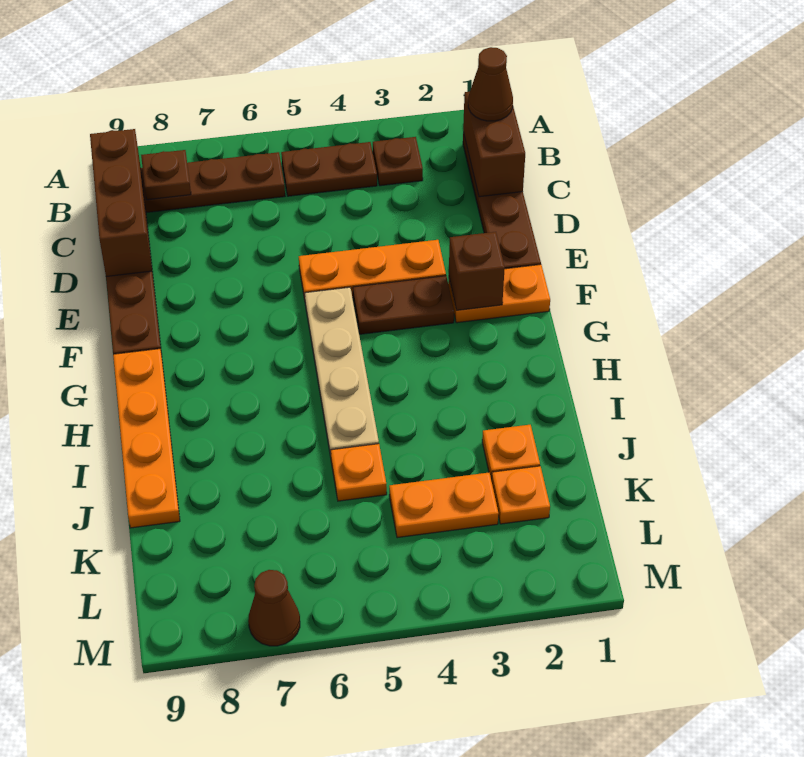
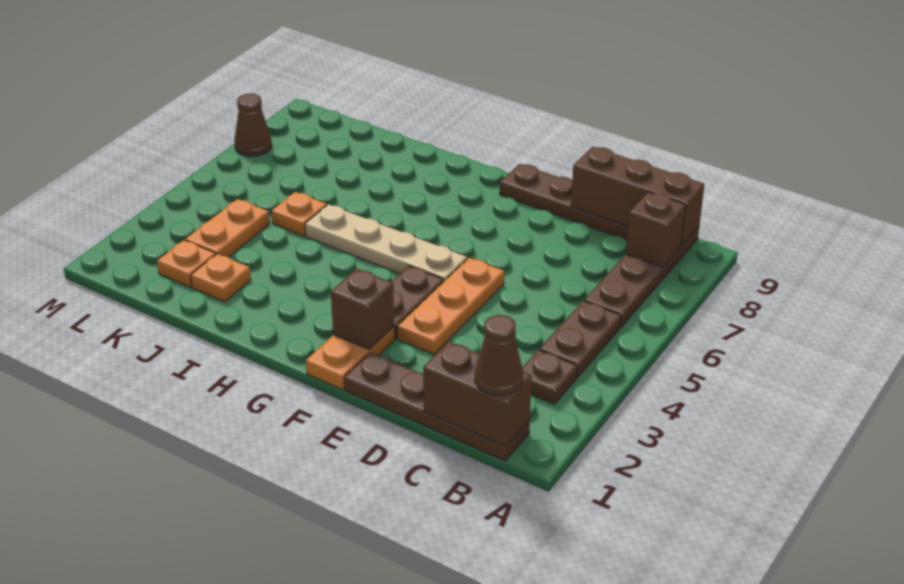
brown 1x1 plate [141,150,191,200] -> brown 1x1 brick [626,192,686,267]
orange 1x4 plate [113,349,180,528] -> none

